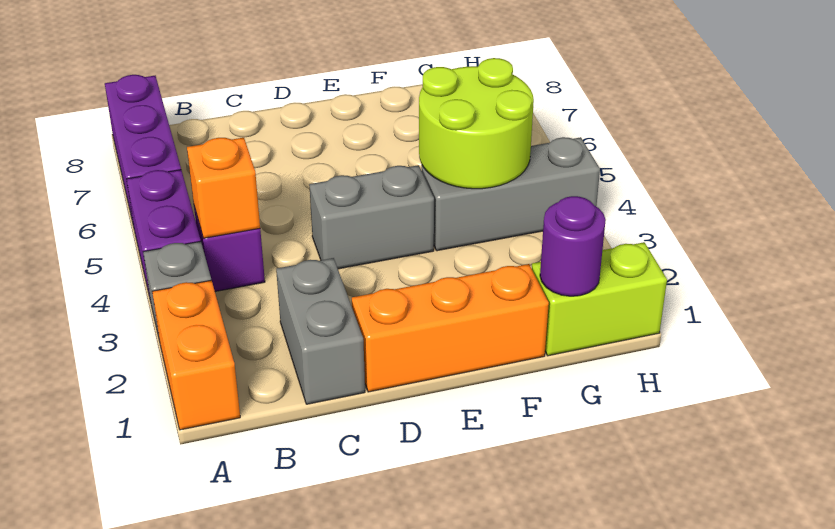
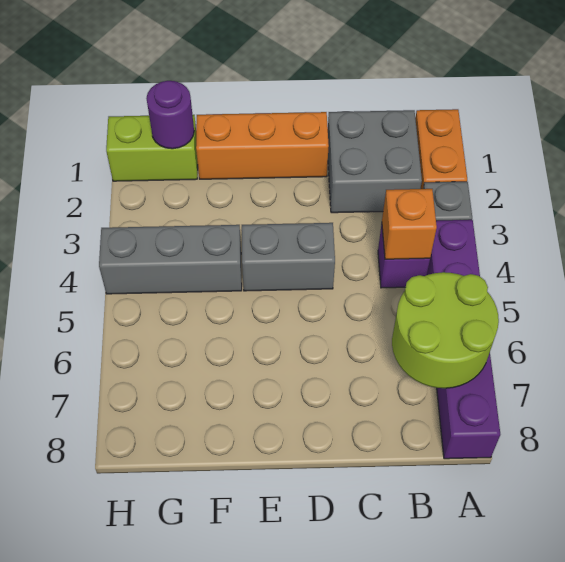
grey 1x2 brick [276,258,365,404] -> grey 2x2 brick [328,110,422,213]
lime 2x2 round brick [419,58,534,189] -> lime 2x2 round brick moved to [392,272,499,388]

